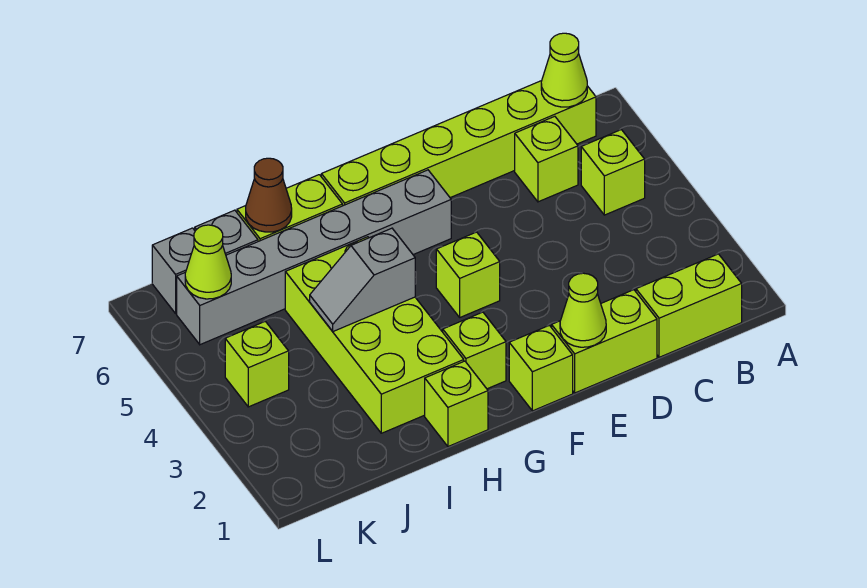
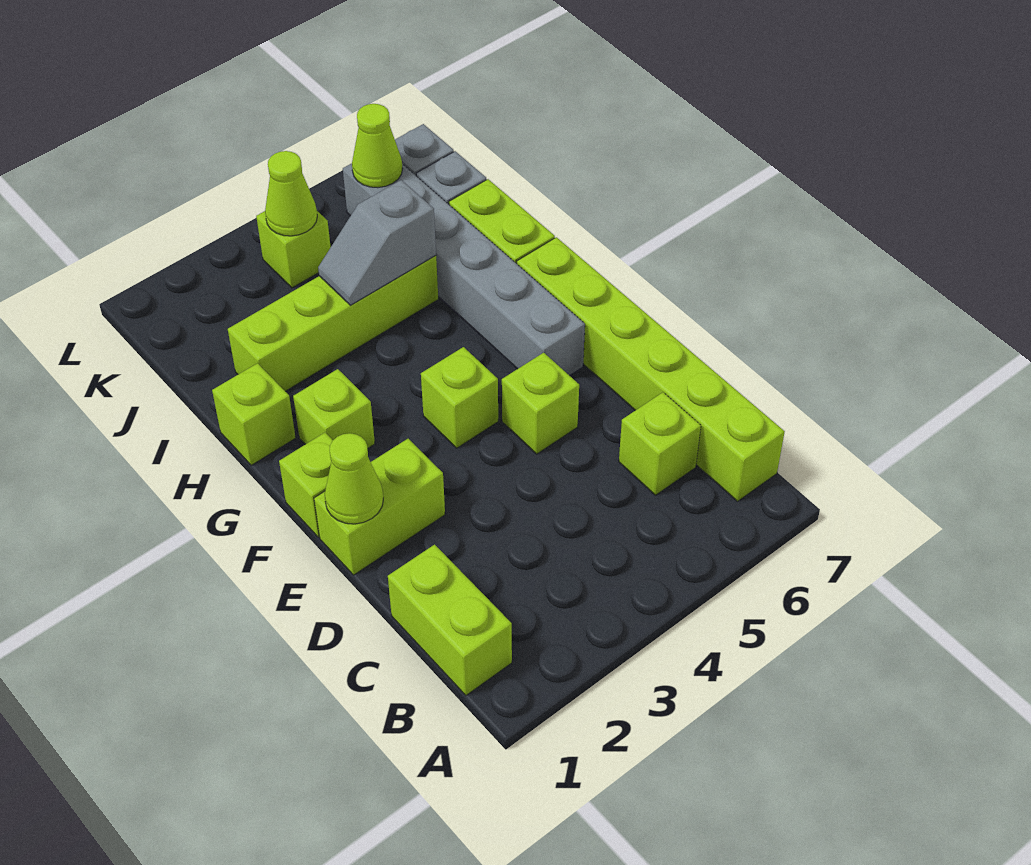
lime 1x1 brick [581,130,645,215] -> lime 1x1 brick moved to [502,353,579,454]
lime 1x1 cone [541,33,587,107] -> lime 1x1 cone moved to [265,151,317,236]
lime 1x2 brick [552,290,657,393] -> lime 1x2 brick turned to [314,439,445,575]
lime 2x4 brick [285,237,464,433] -> lime 1x4 brick [228,256,438,391]
grey 1x2 slope [310,228,415,331] -> grey 1x2 slope turned to [318,180,436,305]
brown 1x1 cone [246,158,292,232] -> none

